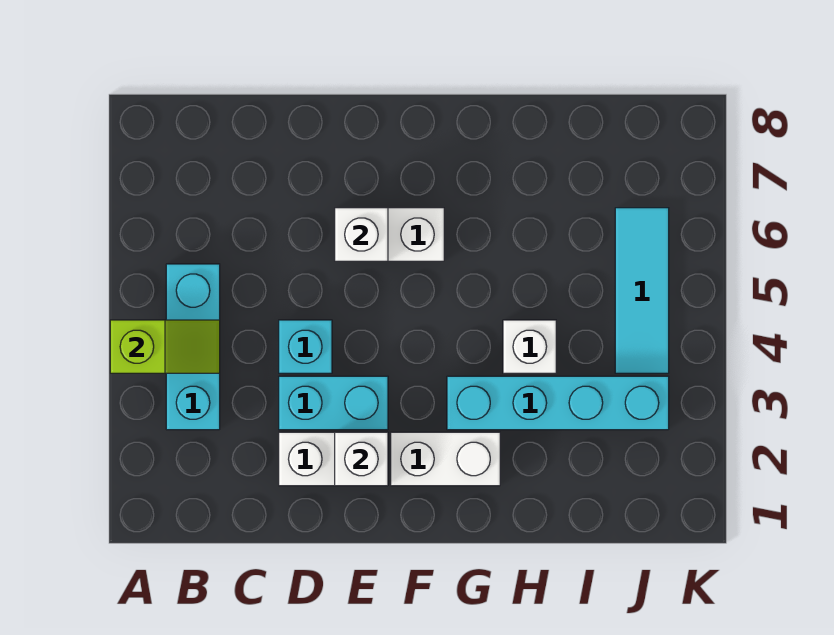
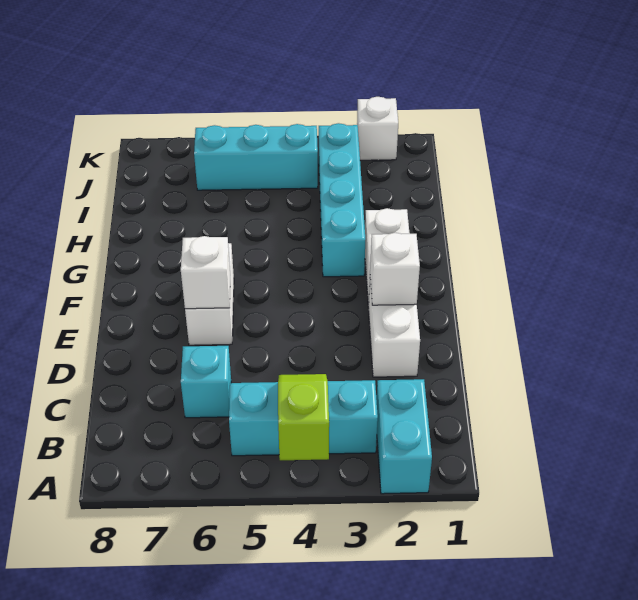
cyan 1x2 brick [279,376,388,430] -> cyan 1x2 brick moved to [376,379,432,494]
cyan 1x1 brick [279,320,332,373] -> cyan 1x1 brick moved to [181,346,231,418]
white 1x1 brick [503,320,556,373] -> white 1x1 brick moved to [357,97,398,160]
cyan 1x3 tile [615,208,669,373] -> cyan 1x3 brick [194,124,318,190]

